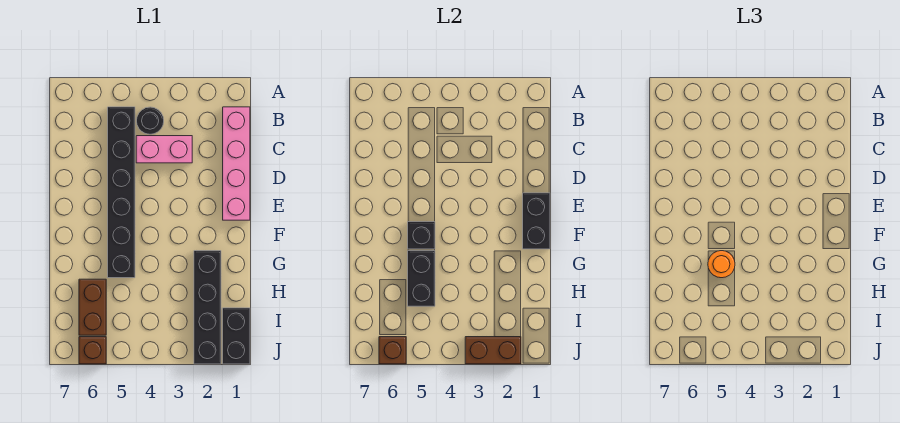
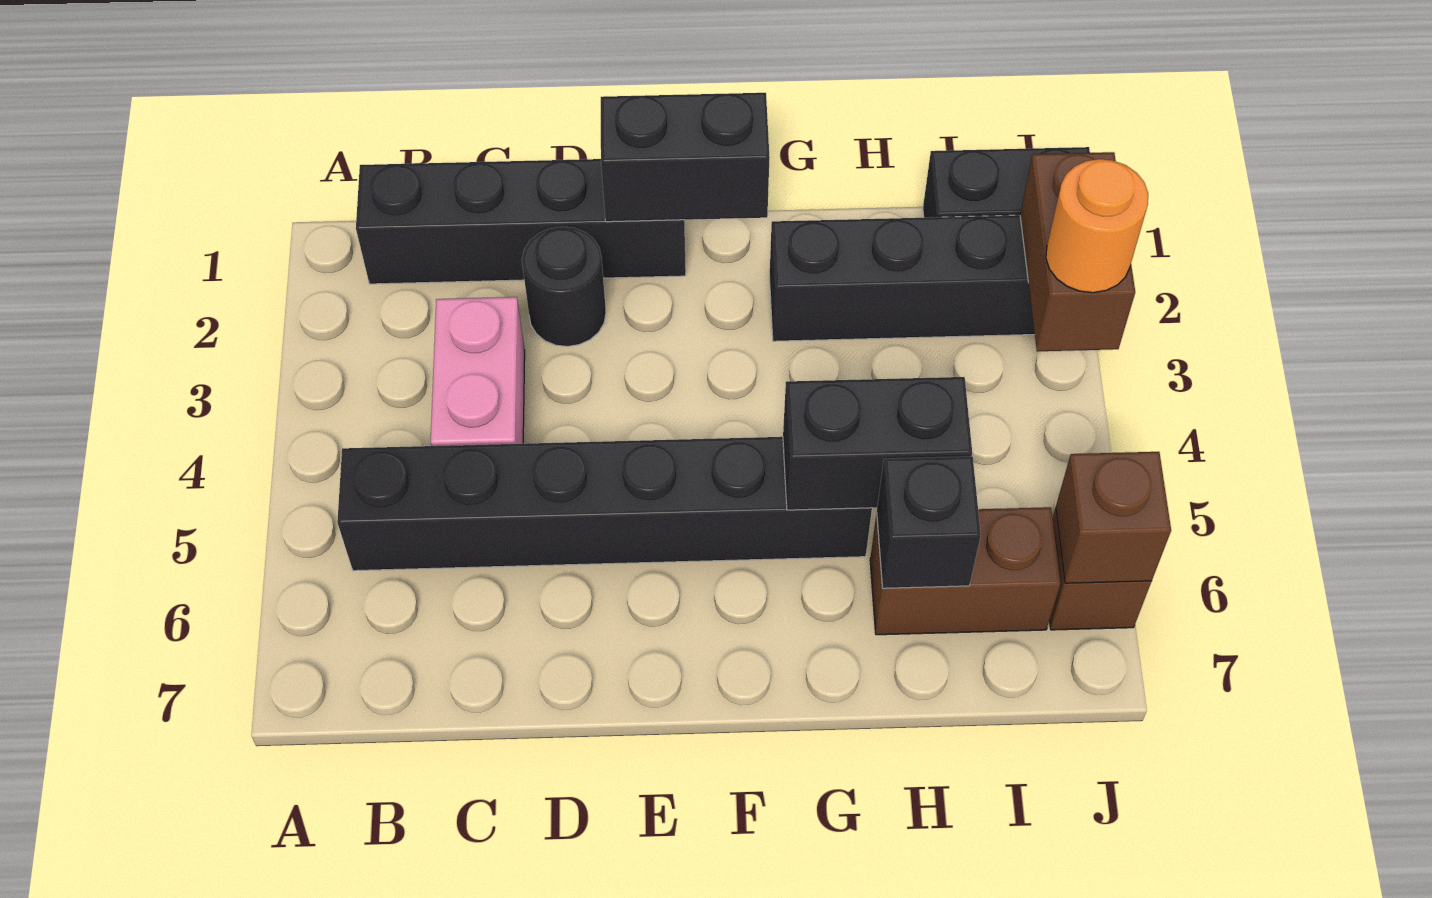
pink 1x4 brick [223,107,250,220] -> black 1x4 brick [356,159,686,284]
black 1x1 round brick [137,107,164,134] -> black 1x1 round brick moved to [522,227,606,346]
black 1x1 brick [408,222,435,249] -> black 1x1 brick moved to [877,457,981,588]
orange 1x1 round brick [708,251,735,278] -> orange 1x1 round brick moved to [1046,159,1148,293]

